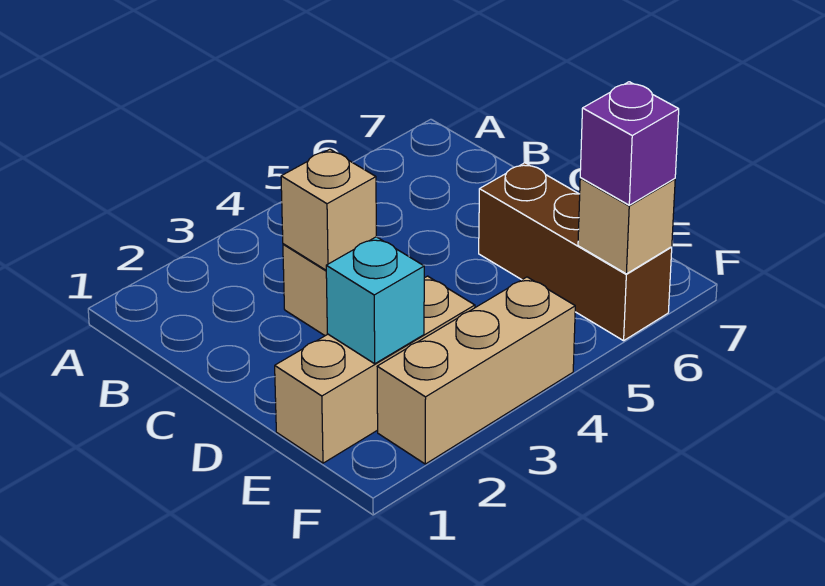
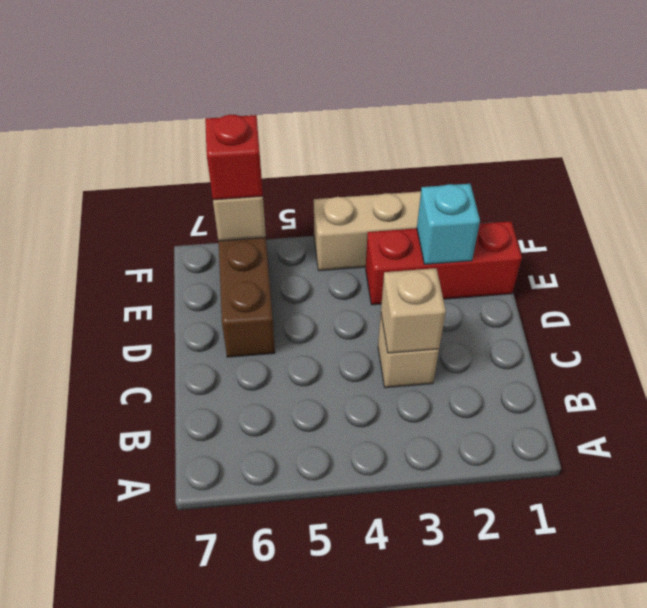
tan 1x3 brick [275,276,475,463] -> red 1x3 brick [366,221,522,305]
purple 1x1 brick [580,82,679,205] -> red 1x1 brick [205,115,263,200]

